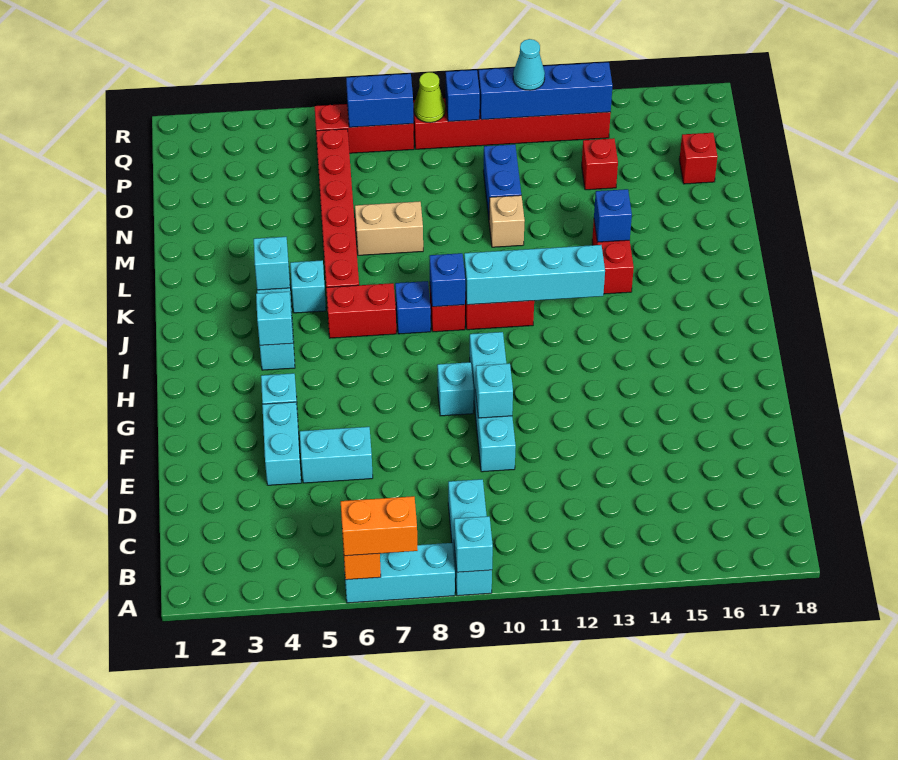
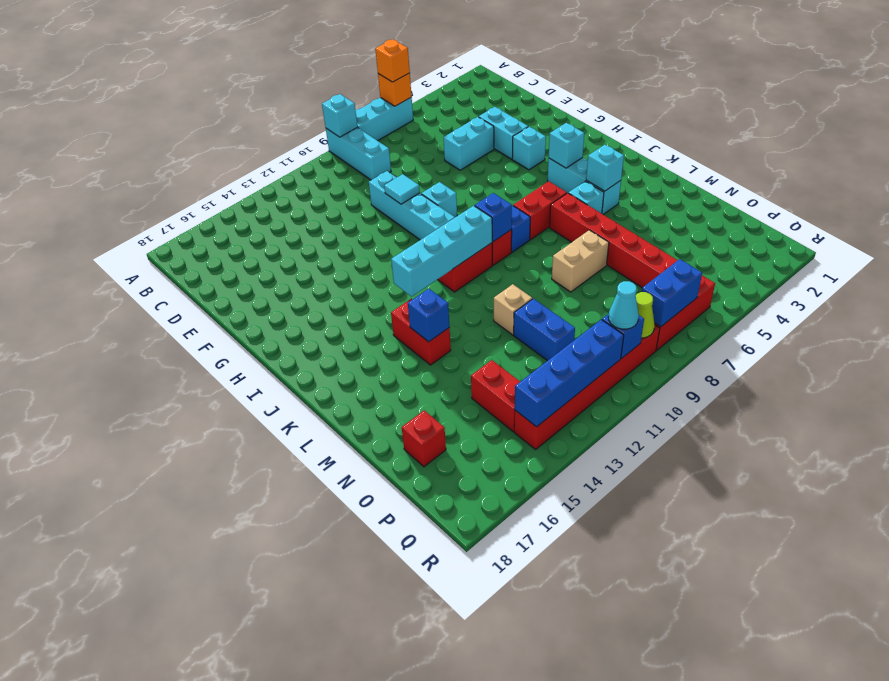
orange 1x2 brick [341,496,418,556] -> orange 1x1 brick [375,39,410,82]
cyan 1x1 brick [476,363,513,418] -> cyan 1x1 tile [384,174,420,204]
red 1x1 brick [582,138,618,190] -> red 1x2 brick [471,360,520,431]
cyan 1x1 cone [513,39,545,90] -> cyan 1x1 cone moved to [608,281,639,329]

